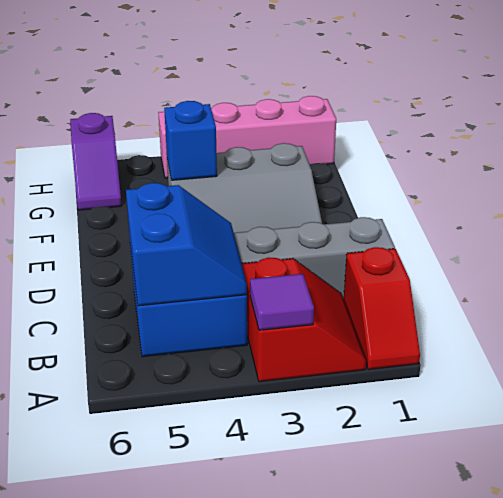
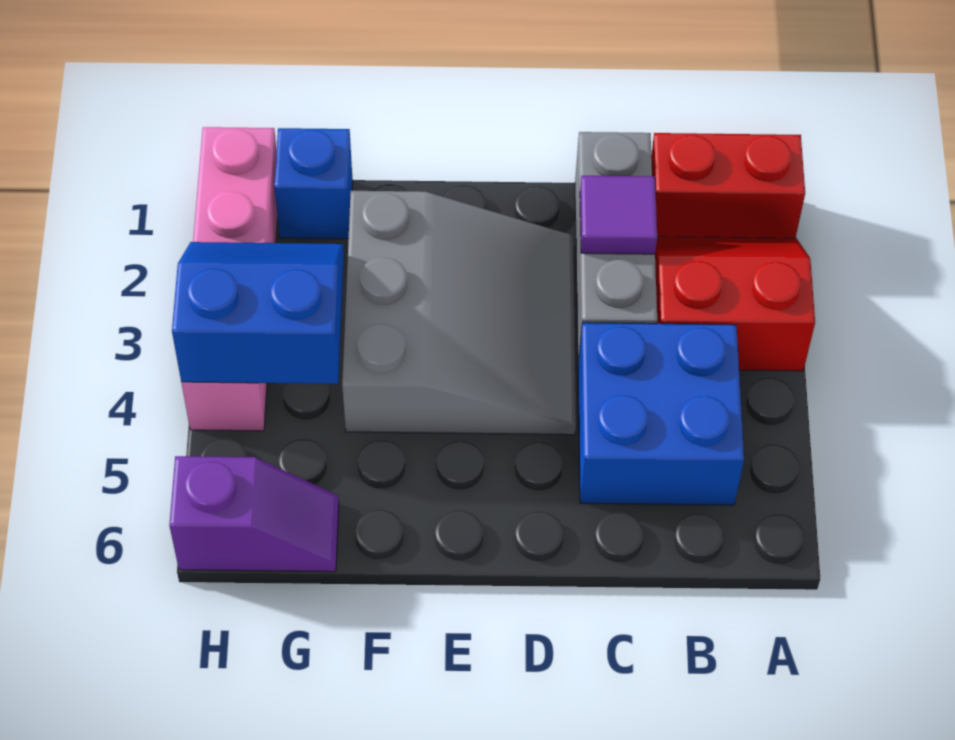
red 1x2 slope [344,247,420,370] -> red 1x2 brick [651,133,805,238]
purple 1x1 tile [250,274,314,330] -> purple 1x1 tile moved to [580,176,657,254]
blue 2x2 slope [126,183,247,306] -> blue 2x2 slope moved to [172,242,344,384]
blue 1x1 brick [164,101,217,180] -> blue 1x1 brick moved to [274,128,353,239]

